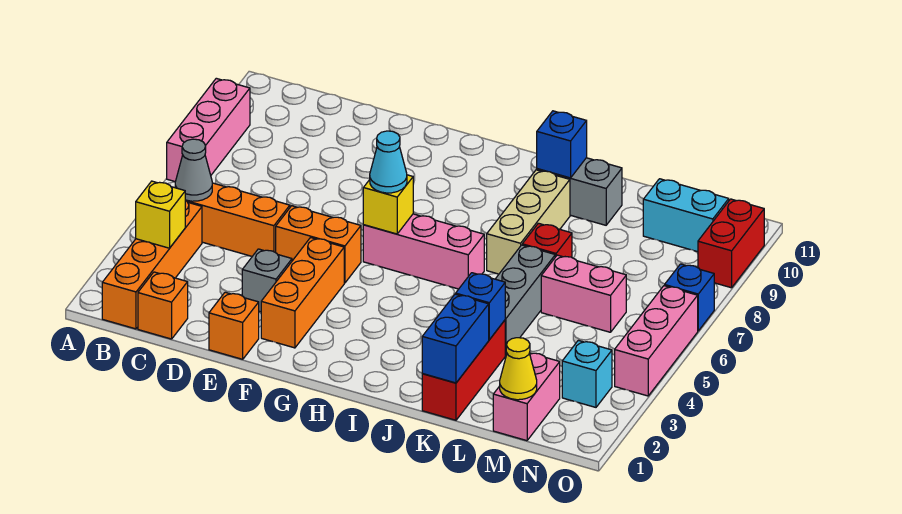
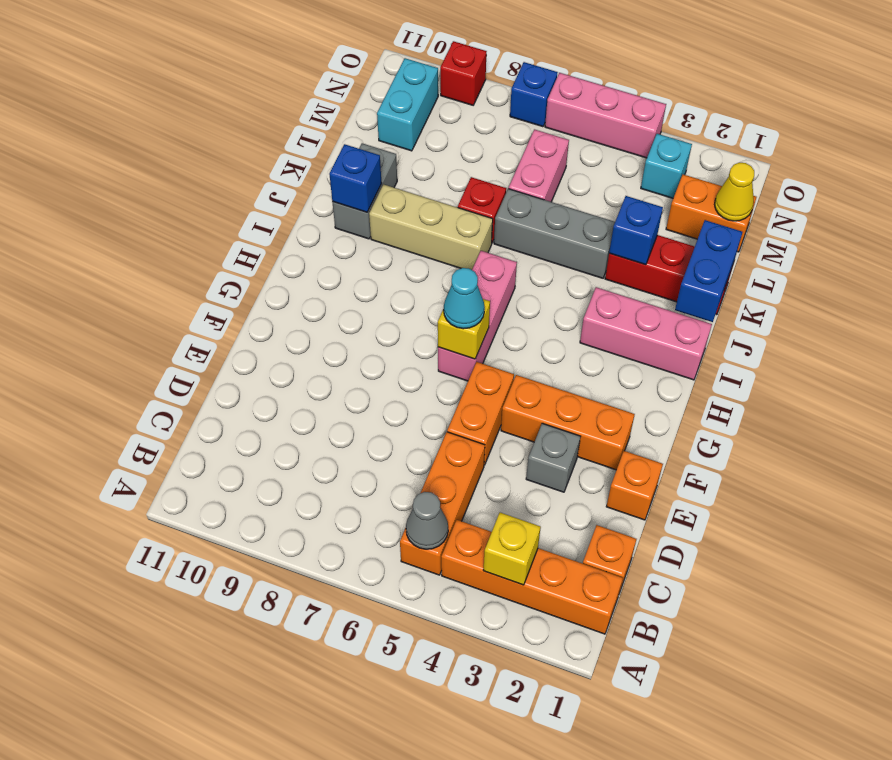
pink 1x3 brick [167,78,250,182] -> pink 1x3 brick moved to [580,287,712,380]
blue 1x2 brick [422,294,489,383] -> blue 1x2 brick turned to [675,220,742,322]
pink 1x2 brick [493,353,560,441] -> orange 1x2 brick [666,174,756,252]
red 1x2 brick [698,199,764,288] -> red 1x1 brick [440,41,487,105]

